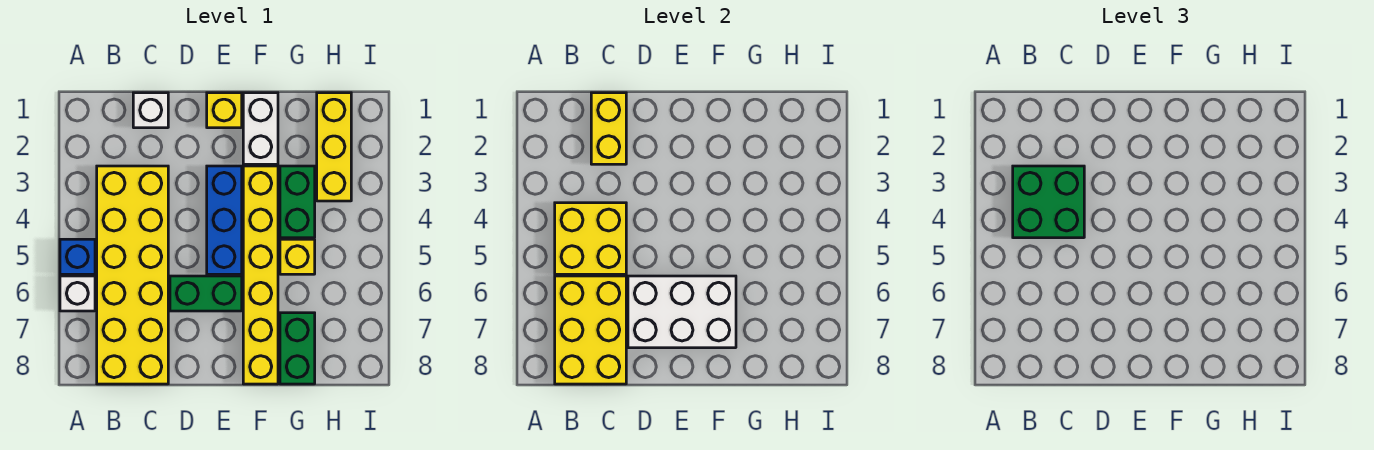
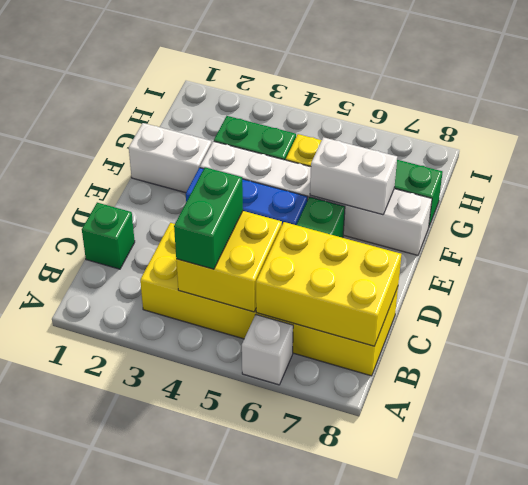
blue 1x1 brick [60,239,95,274] -> none
green 2x2 brick [1013,166,1084,238] -> green 1x2 brick [174,167,243,269]
white 1x1 brick [133,93,168,128] -> green 1x1 brick [82,203,135,269]
yellow 1x2 brick [591,93,626,164] -> none
white 2x3 brick [628,276,736,348] -> white 1x2 brick [310,137,397,215]
yellow 1x1 brick [207,93,242,128] -> none
yellow 1x6 brick [243,166,278,384] -> white 1x6 brick [200,141,432,255]
yellow 1x3 brick [317,93,351,201] -> none

